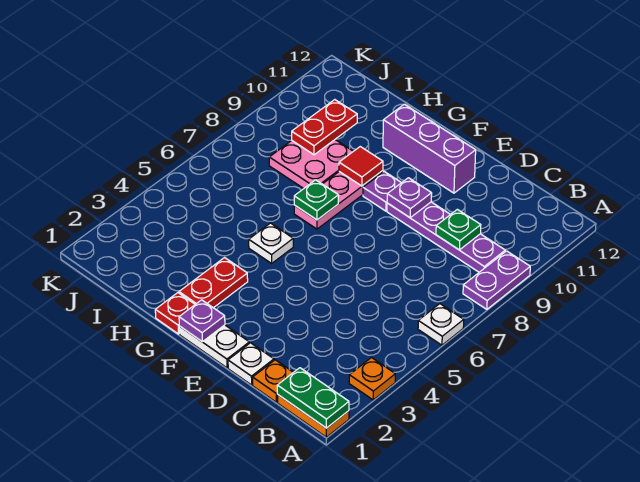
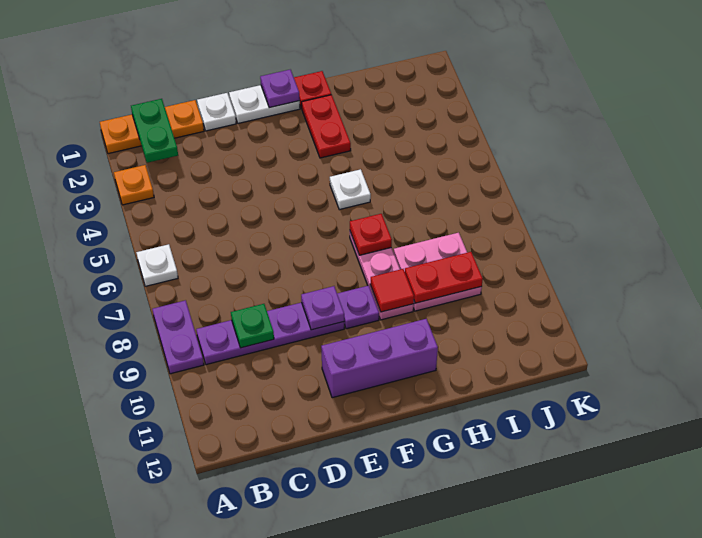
green 1x2 plate [277,368,349,428] -> green 1x2 plate turned to [131,99,178,163]
green 1x1 plate [294,180,339,220] -> red 1x1 plate [350,214,392,255]
red 1x2 plate [292,100,357,155] -> red 1x2 plate turned to [405,252,483,303]

